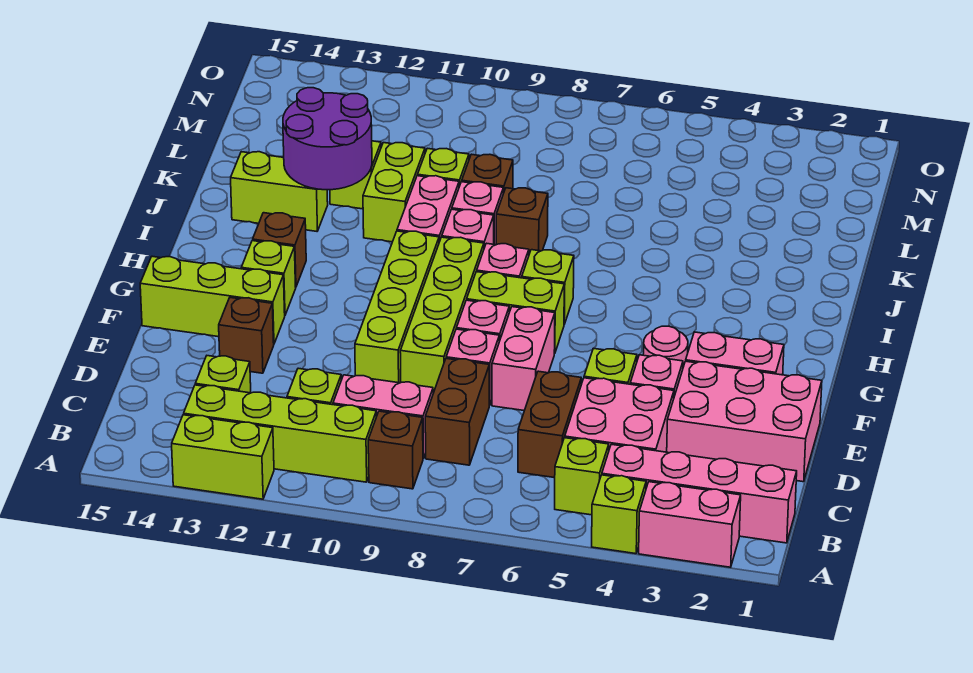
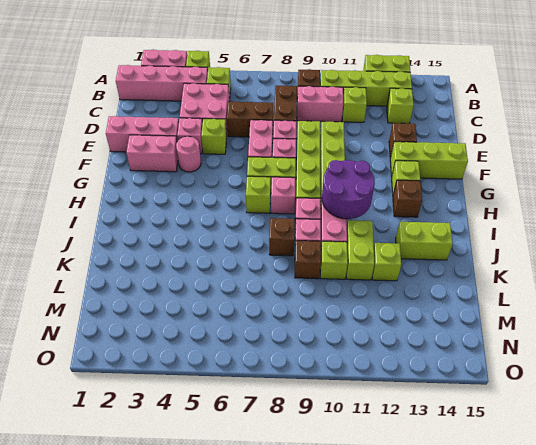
brown 1x2 brick [518,371,581,478] -> brown 1x2 brick turned to [227,101,273,137]
pink 2x3 brick [667,361,822,482] -> pink 1x3 brick [106,116,179,152]
purple 2x2 round brick [283,88,372,190] -> purple 2x2 round brick moved to [322,160,375,219]

